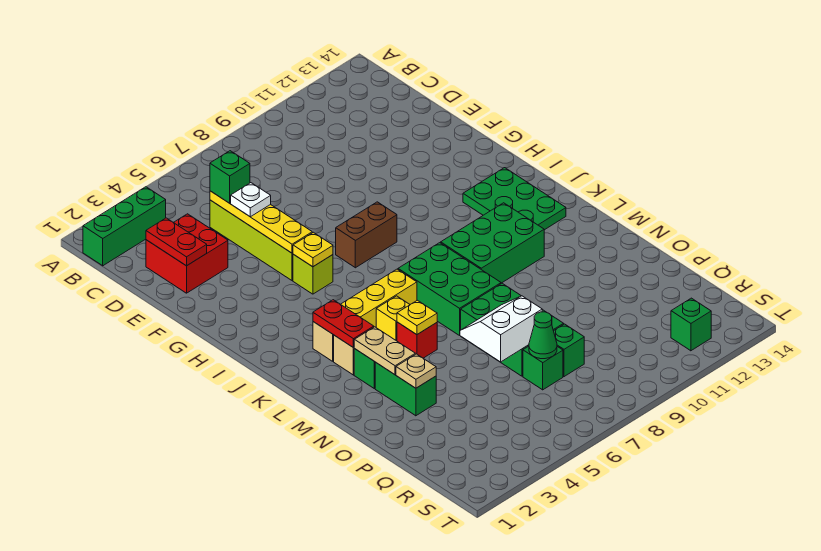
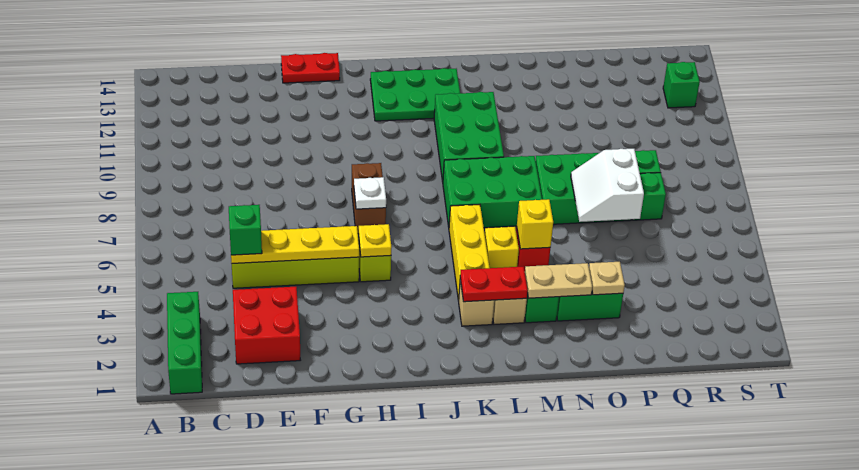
red 1x2 plate [146,218,207,266] -> red 1x2 plate moved to [281,53,340,83]
white 1x1 plate [231,183,271,217] -> white 1x1 plate moved to [354,177,386,209]
yellow 1x1 plate [397,300,437,335] -> yellow 1x1 brick [517,199,553,249]
green 1x1 cone [529,312,557,359] -> none

